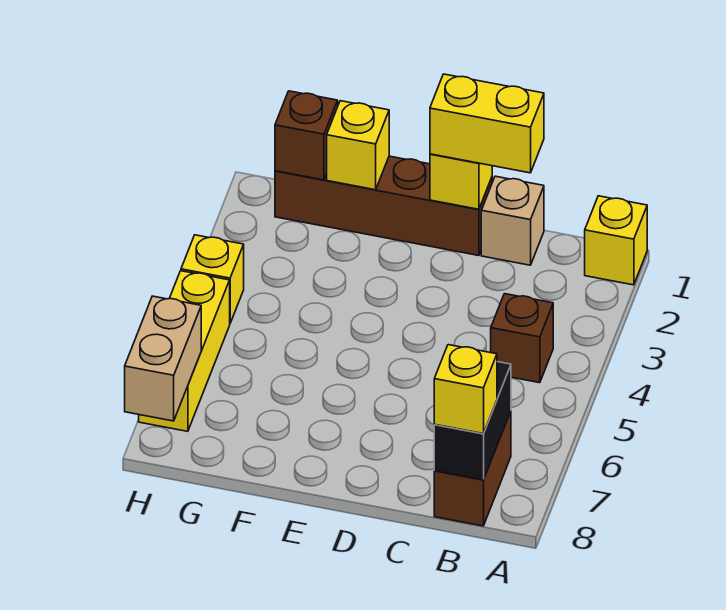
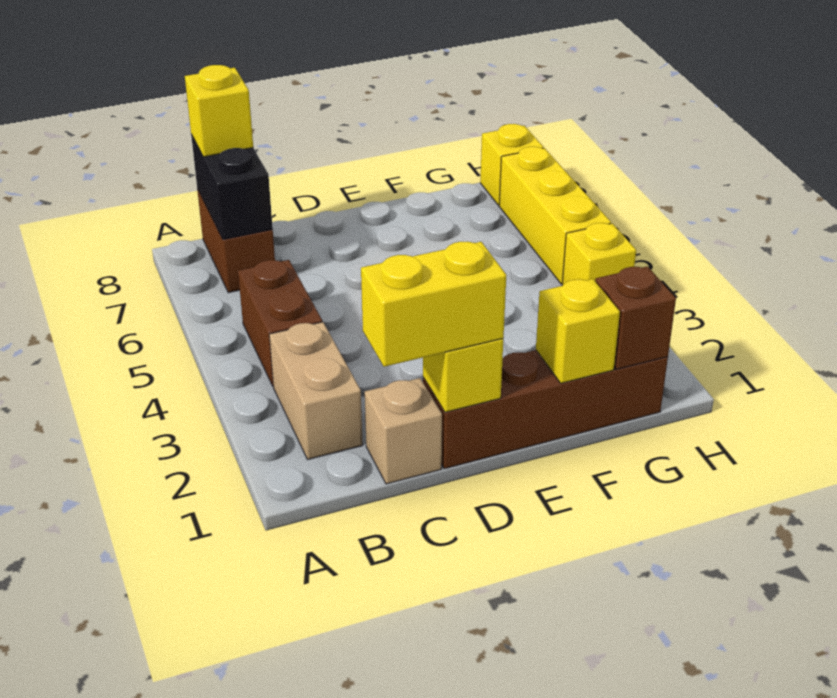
yellow 1x1 brick [585,196,647,285] -> yellow 1x1 brick moved to [480,124,543,206]
brown 1x1 brick [491,294,553,383] -> brown 1x2 brick [238,260,322,386]
tan 1x2 brick [125,296,201,421] -> tan 1x2 brick moved to [269,322,363,459]

